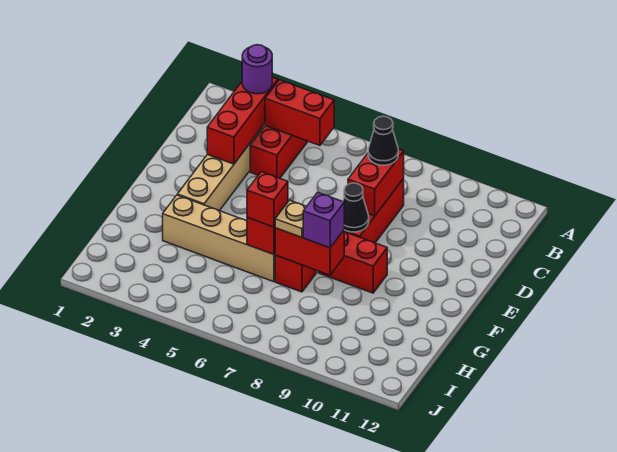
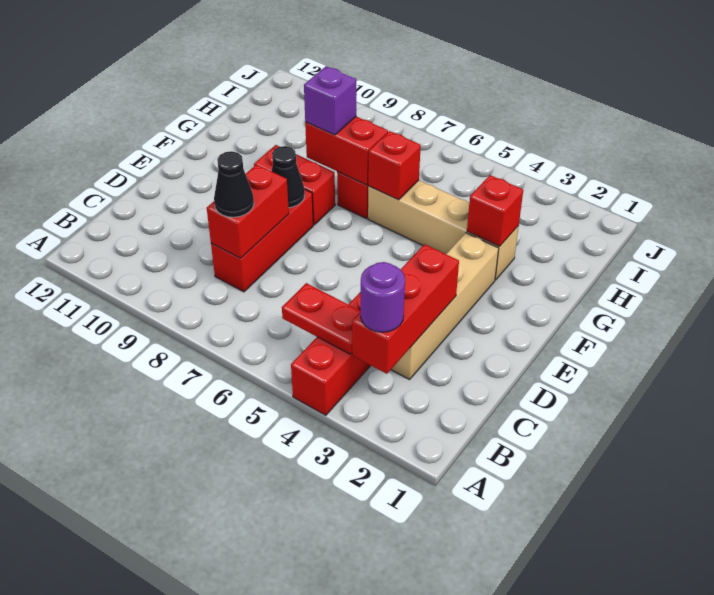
red 1x2 brick [265,80,334,146] -> red 1x2 plate [282,283,361,354]
red 1x1 brick [247,172,288,227] -> red 1x1 brick moved to [467,175,523,246]
tan 1x1 plate [275,200,307,237] -> none

